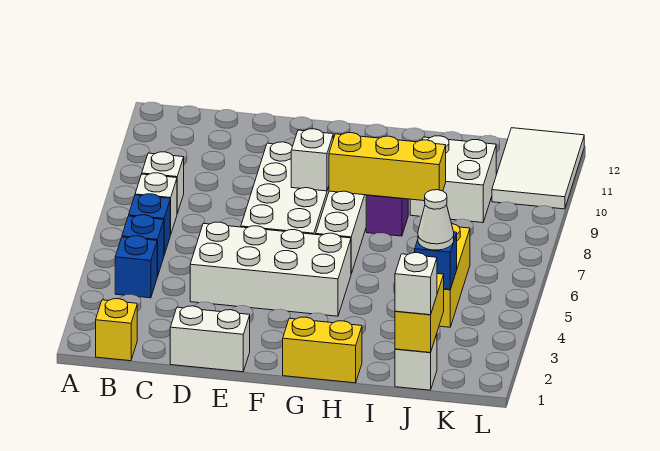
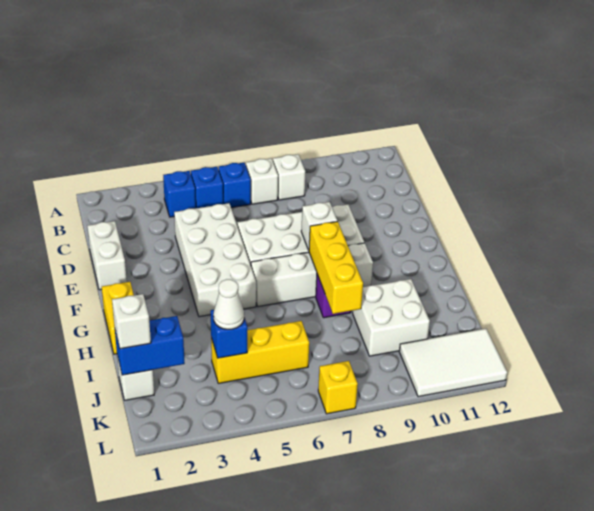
yellow 1x1 brick [96,299,137,361] -> yellow 1x1 brick moved to [318,361,358,414]
yellow 1x2 brick [395,274,444,352] -> blue 1x2 brick [115,316,185,375]

